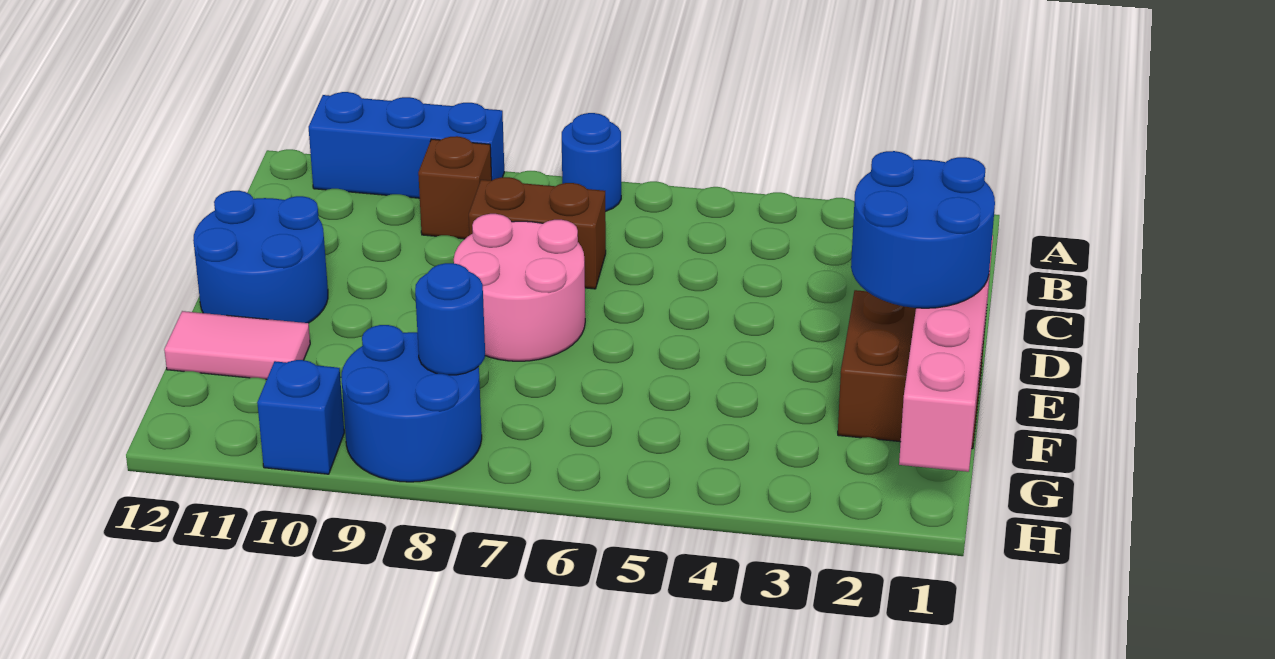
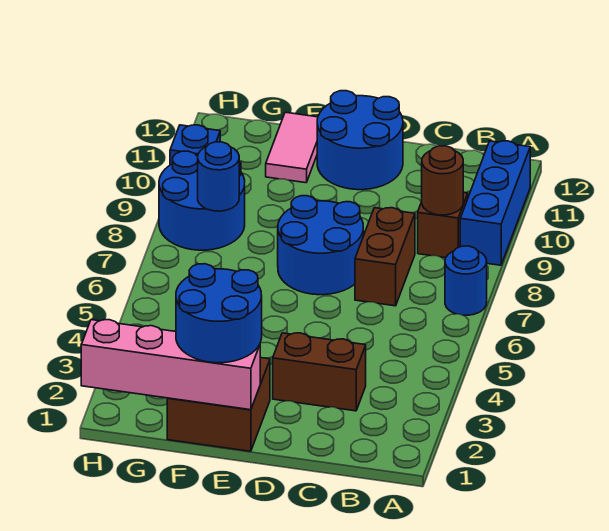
none -> brown 1x1 round brick [422,146,464,215]
none -> brown 1x2 brick [273,333,366,411]
pink 2x2 round brick [454,214,585,361] -> blue 2x2 round brick [278,196,363,295]

